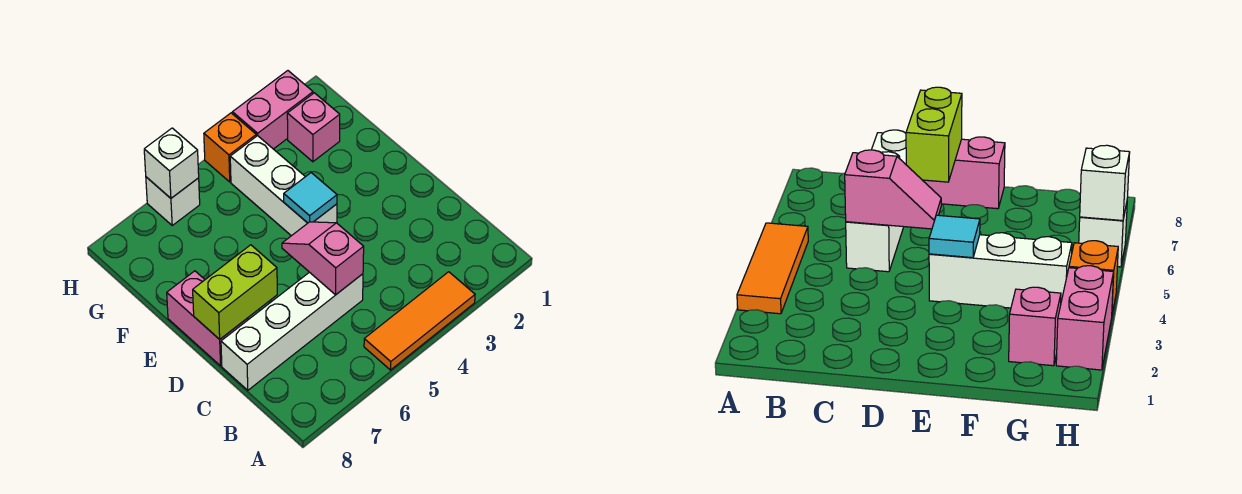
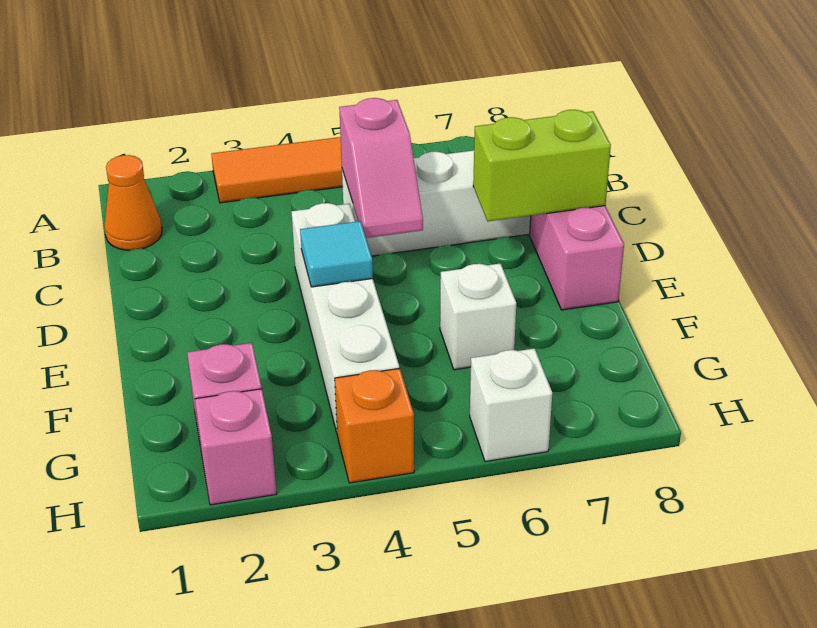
none -> orange 1x1 cone [104,155,162,250]
white 1x3 brick [230,136,337,236] -> white 1x4 brick [292,203,399,433]
pink 1x2 brick [233,71,313,149] -> pink 1x1 brick [195,389,277,505]
white 1x1 brick [144,128,199,198] -> white 1x1 brick moved to [440,263,516,370]

